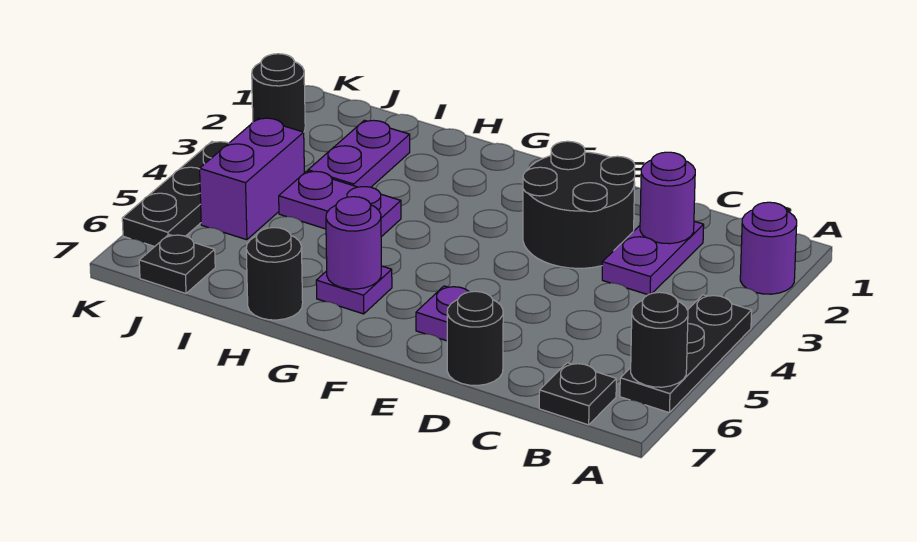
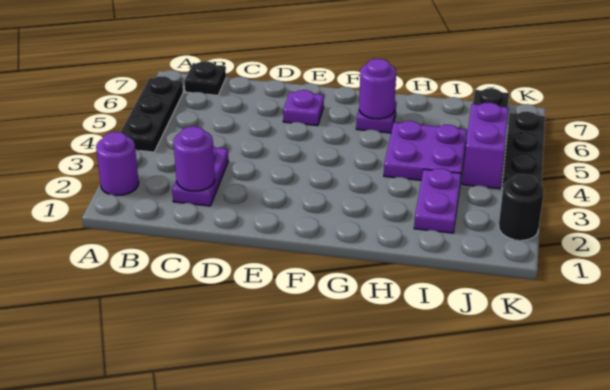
black 1x1 round brick [631,292,688,387] -> none
black 2x2 round brick [523,141,635,268] -> none
black 1x1 round brick [447,291,503,385] -> none
purple 1x2 plate [279,171,401,237] -> purple 2x2 plate [384,121,467,180]
black 1x1 round brick [246,228,303,320] -> none

